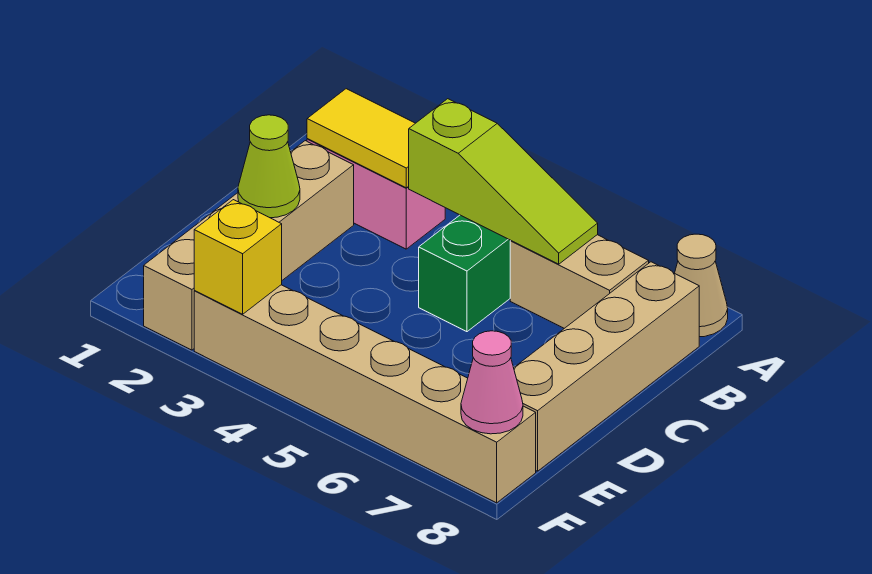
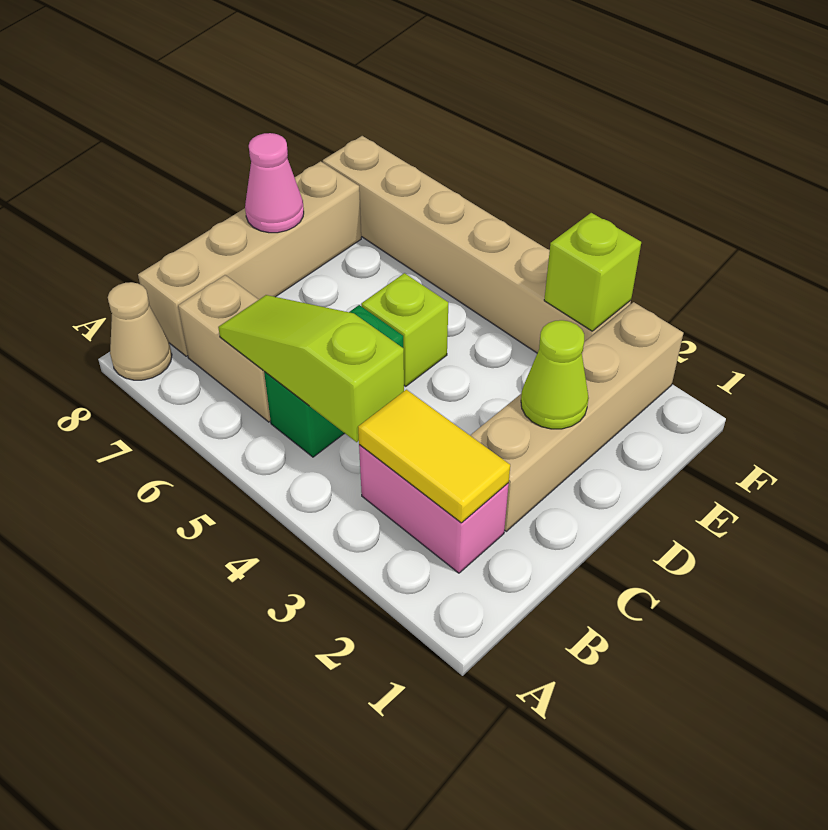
none -> lime 1x1 brick [361,273,448,386]
yellow 1x1 brick [194,200,282,314] -> lime 1x1 brick [544,213,641,331]
pink 1x1 cone [461,331,523,434] -> pink 1x1 cone moved to [245,133,304,233]

